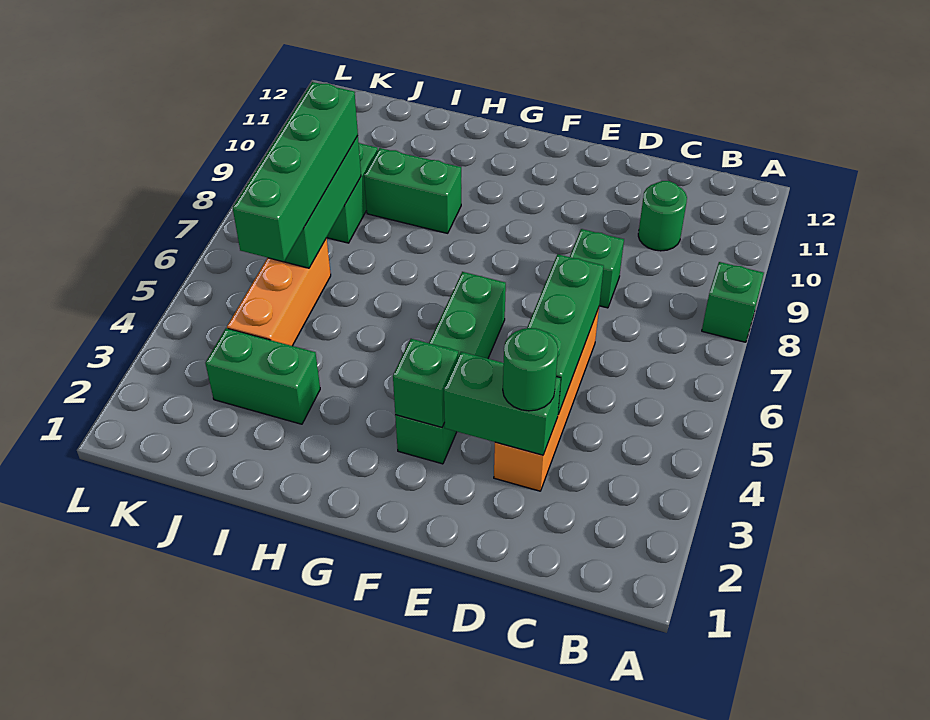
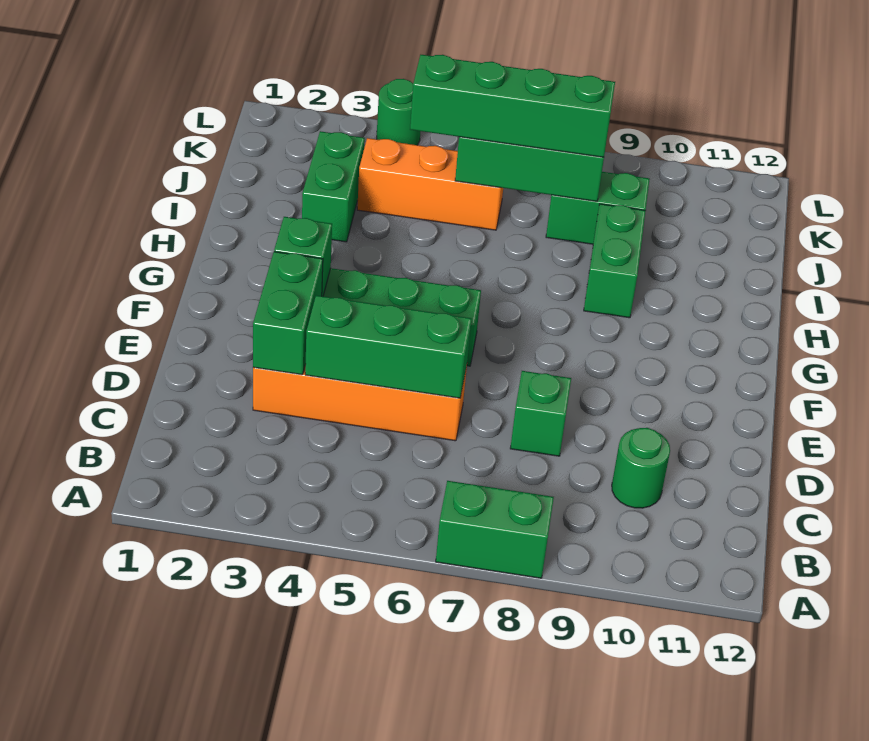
green 1x1 brick [702,262,764,342] -> green 1x2 brick [436,481,554,578]
green 1x1 round brick [503,328,558,411] -> green 1x1 round brick moved to [377,79,421,145]

